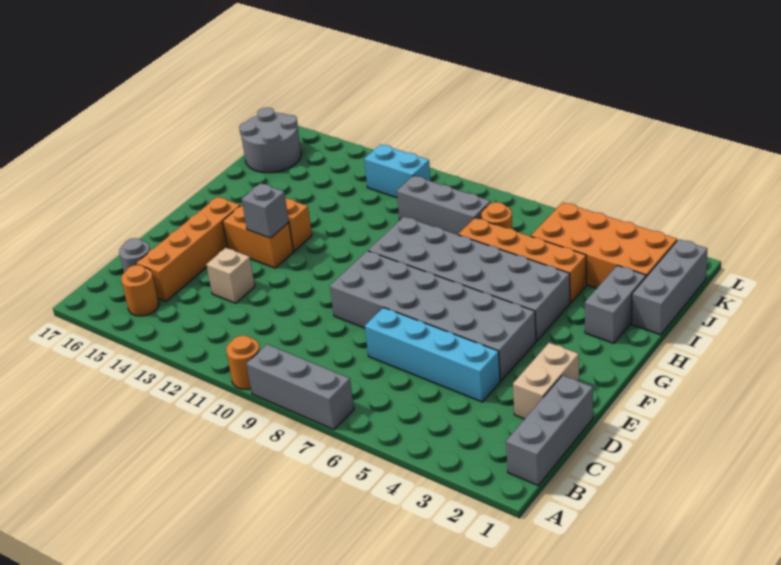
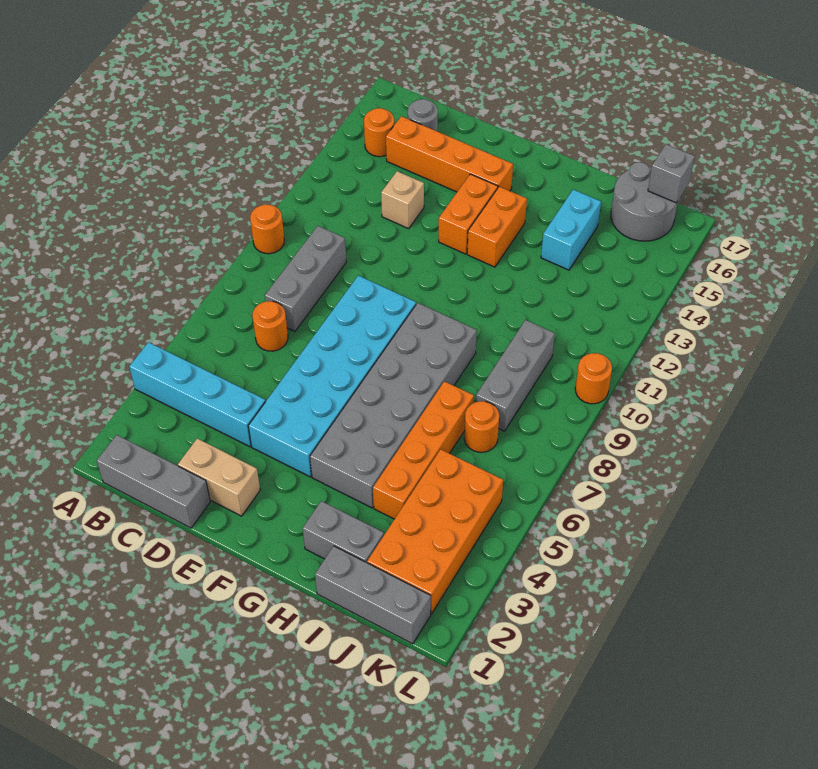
grey 1x3 brick [247,344,354,430] -> grey 1x3 brick moved to [265,226,346,332]
none -> orange 1x1 round brick [252,301,288,351]
cyan 1x4 brick [365,307,500,402] -> cyan 1x4 brick turned to [129,342,266,447]
grey 2x6 brick [330,251,536,381] -> cyan 2x6 brick [248,276,416,477]
grey 1x1 brick [242,183,289,238] -> grey 1x1 brick moved to [648,144,695,203]
cyan 1x2 brick [364,144,431,198] -> cyan 1x2 brick moved to [541,190,601,270]
none -> orange 1x1 round brick [575,353,612,404]

